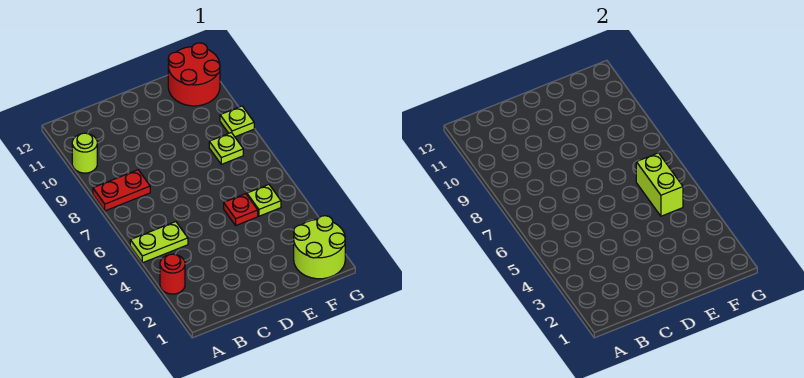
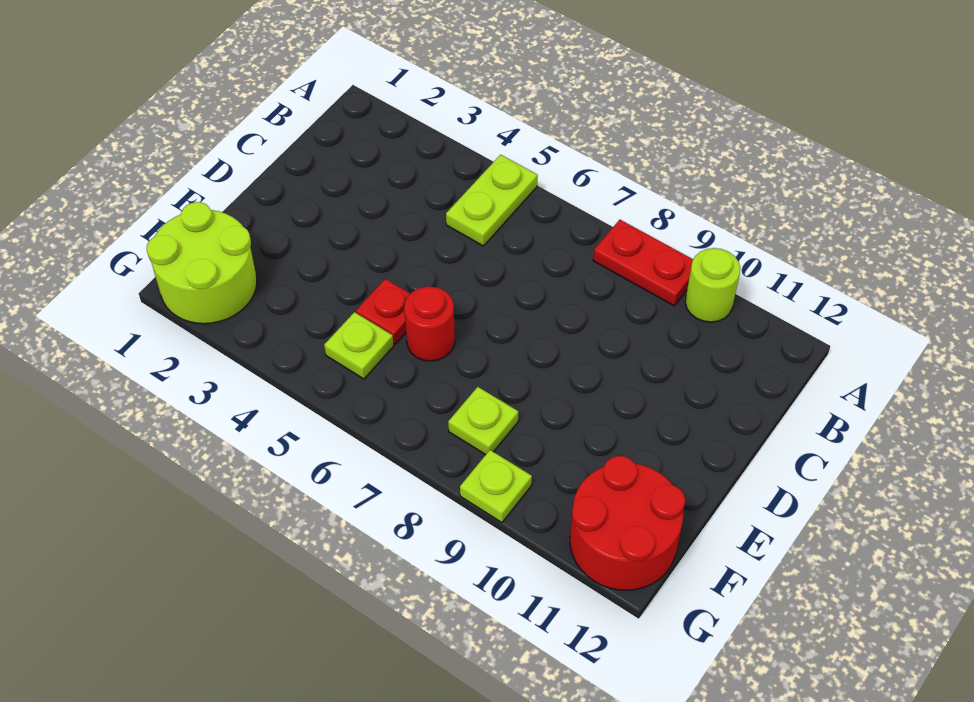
red 1x1 round brick [160,254,185,294] -> red 1x1 round brick moved to [404,286,455,361]
red 1x2 plate [93,170,150,211] -> red 1x2 plate turned to [593,220,693,306]
lime 1x2 brick [636,153,683,216] -> none

